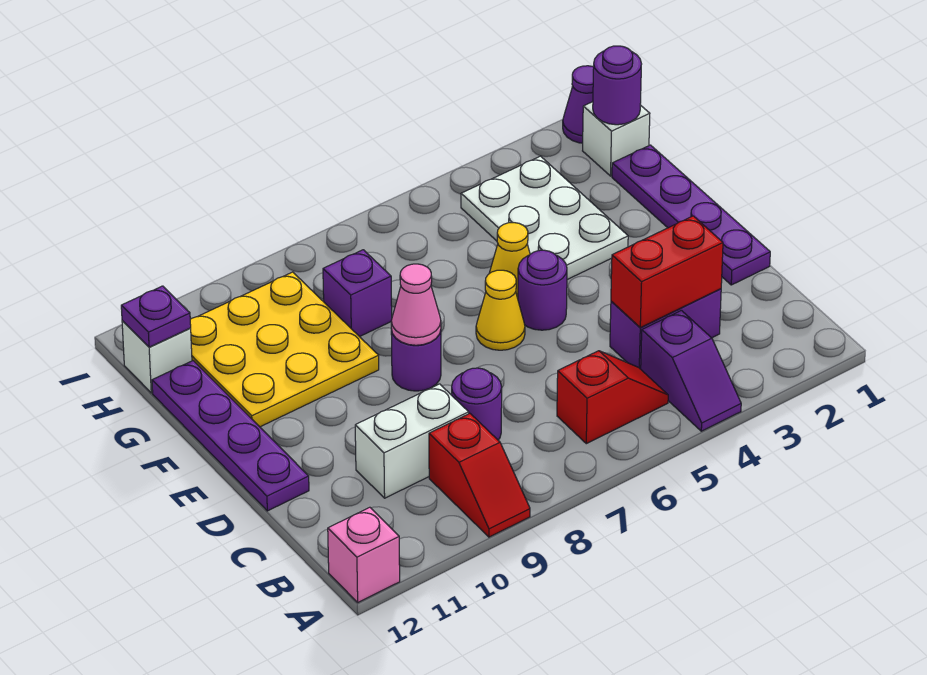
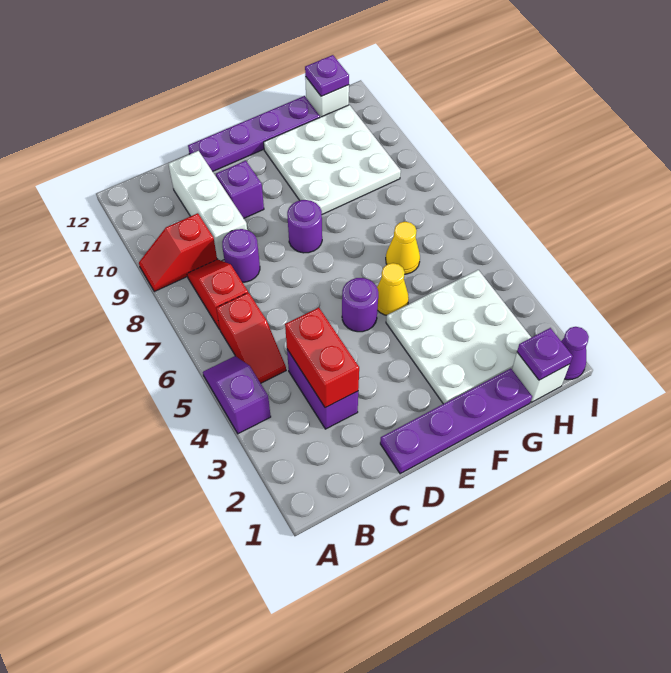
purple 1x2 slope [641,310,741,431] -> purple 1x2 slope turned to [203,356,271,434]
pink 1x1 brick [328,507,400,602] -> none
none -> red 1x2 slope [187,259,248,330]
white 1x2 brick [355,384,469,498] -> white 1x3 brick [168,151,247,261]
yellow 1x1 cone [476,270,525,350] -> yellow 1x1 cone moved to [386,222,420,274]
pink 1x1 cone [391,264,441,345] -> none
white 2x3 plate [461,156,628,280] -> white 3x3 plate [386,270,531,404]
yellow 3x3 plate [190,272,379,427] -> white 3x3 plate [264,105,401,214]
purple 1x1 brick [323,250,392,337] -> purple 1x1 brick moved to [216,161,264,218]
purple 1x1 round brick [593,46,641,125] -> purple 1x1 plate [517,328,573,380]

